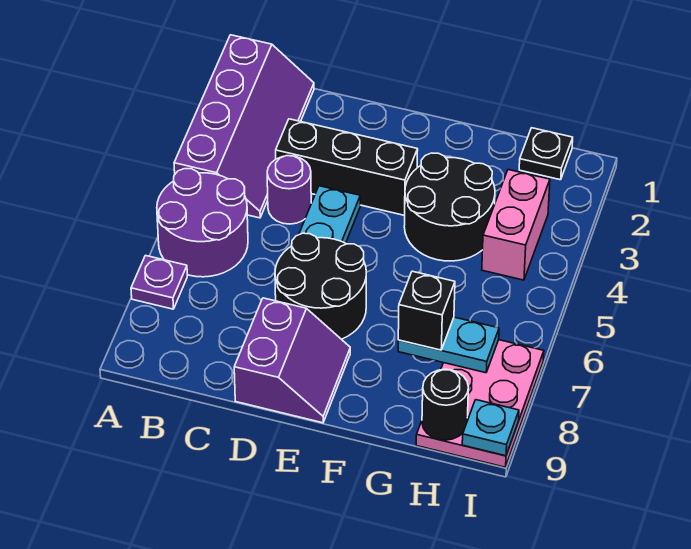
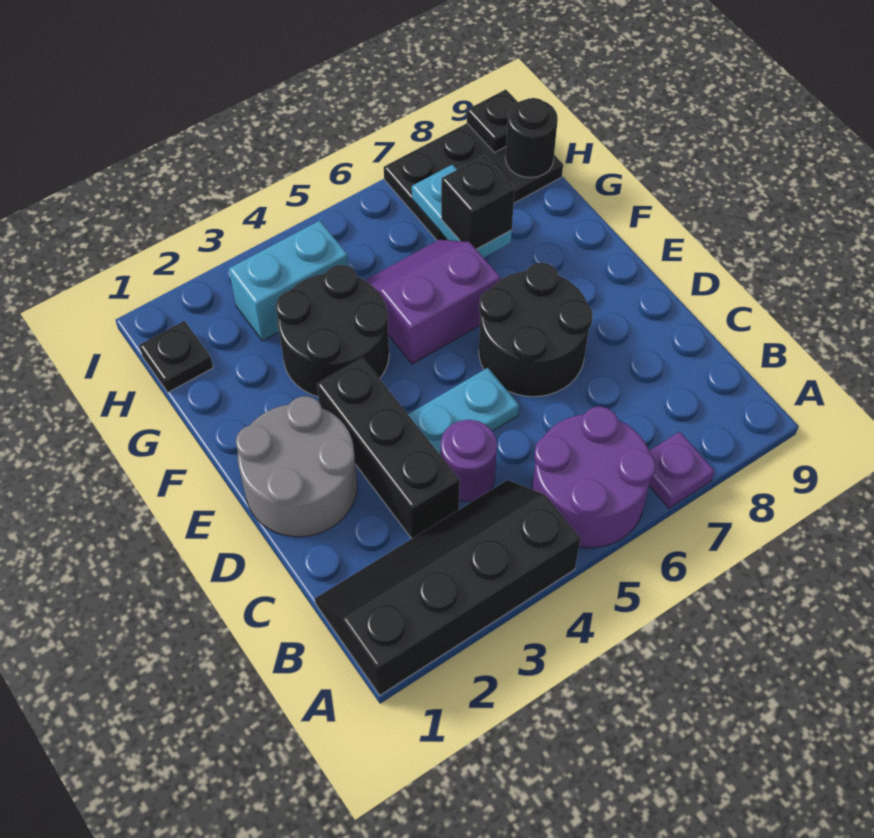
purple 2x4 slope [174,35,314,218] -> black 2x4 slope [315,480,581,695]
none -> grey 2x2 round brick [236,396,357,537]
purple 2x2 slope [234,298,350,423] -> purple 2x2 slope moved to [365,240,501,364]
pink 1x2 brick [482,170,550,280] -> cyan 1x2 brick [229,221,349,341]
pink 2x3 plate [416,340,544,467] -> black 2x3 plate [384,123,563,241]
cyan 1x1 plate [462,400,519,456] -> black 1x1 plate [467,90,518,153]

